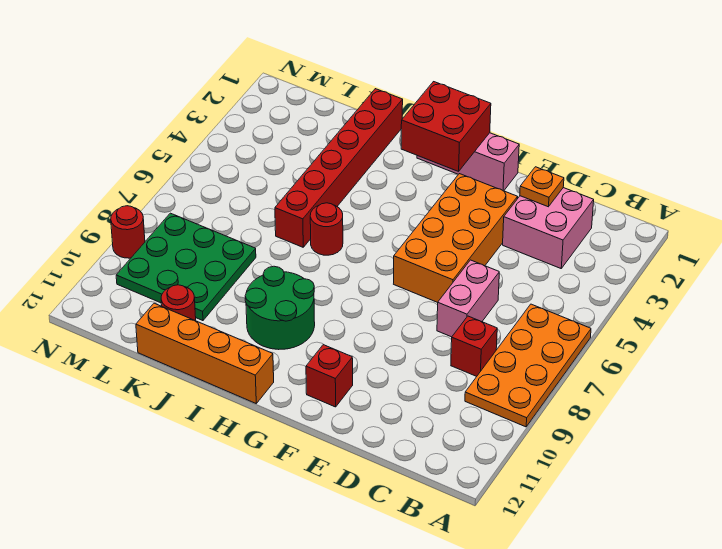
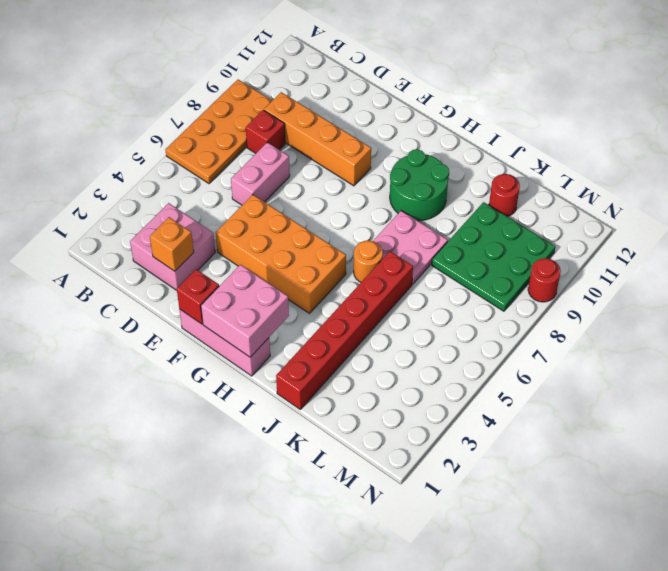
orange 1x1 plate [520,167,564,207] -> orange 1x1 brick [150,217,194,271]
orange 2x4 brick [394,174,518,302] -> orange 2x4 brick turned to [216,195,346,313]
red 1x1 brick [306,345,353,407] -> red 1x1 brick moved to [177,269,219,324]
red 2x2 brick [401,82,491,171] -> pink 2x2 brick [201,265,289,357]
orange 1x4 brick [136,303,274,403] -> orange 1x4 brick moved to [264,92,371,186]
red 1x1 round brick [310,203,343,255] -> orange 1x1 round brick [354,240,383,282]
none -> pink 2x2 plate [373,211,448,284]

